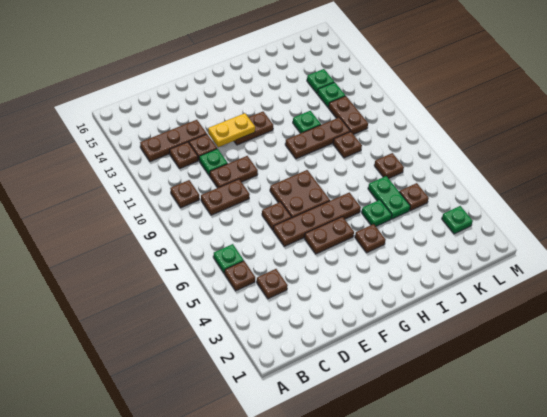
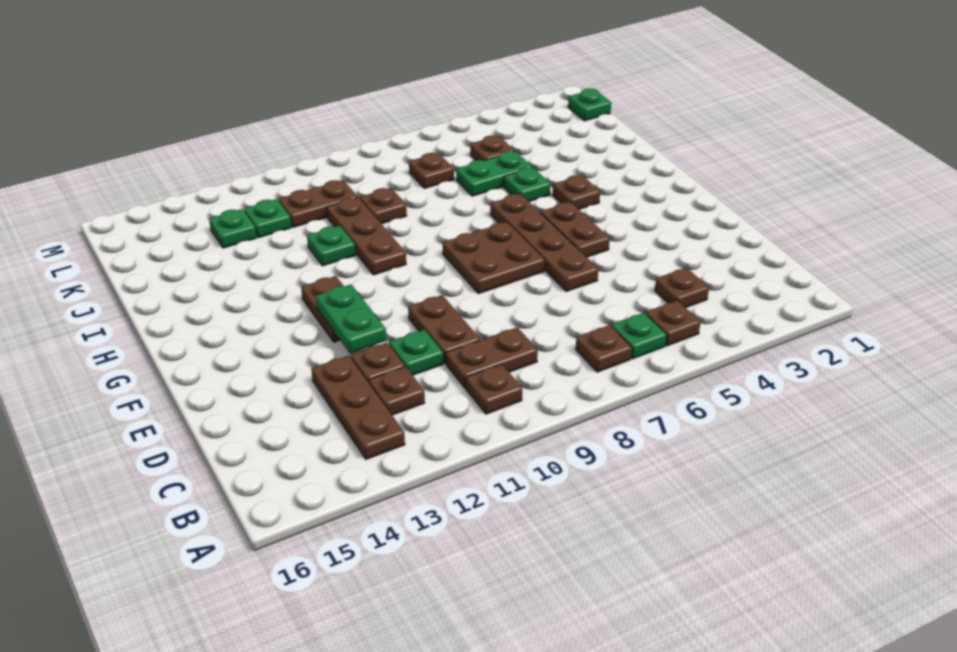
brown 1x2 plate [201,179,250,215] -> brown 1x2 plate turned to [446,327,538,388]
brown 1x1 plate [262,202,292,230] -> brown 1x1 plate moved to [576,325,632,372]
yellow 1x2 plate [208,113,255,147] -> green 1x2 plate [316,284,386,353]
green 1x1 plate [442,206,473,234] -> green 1x1 plate moved to [568,88,611,121]

